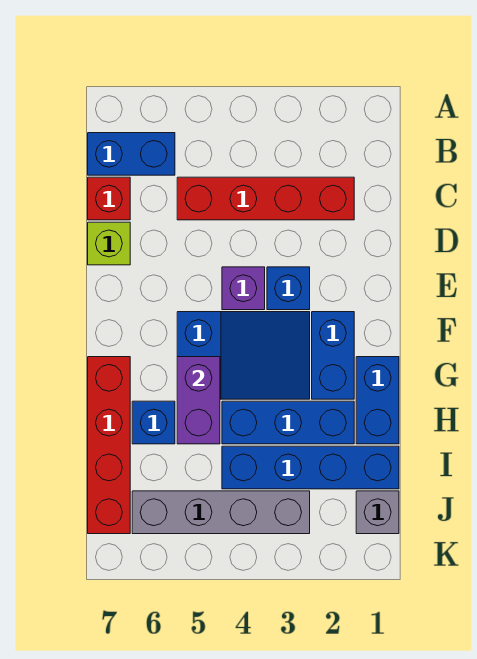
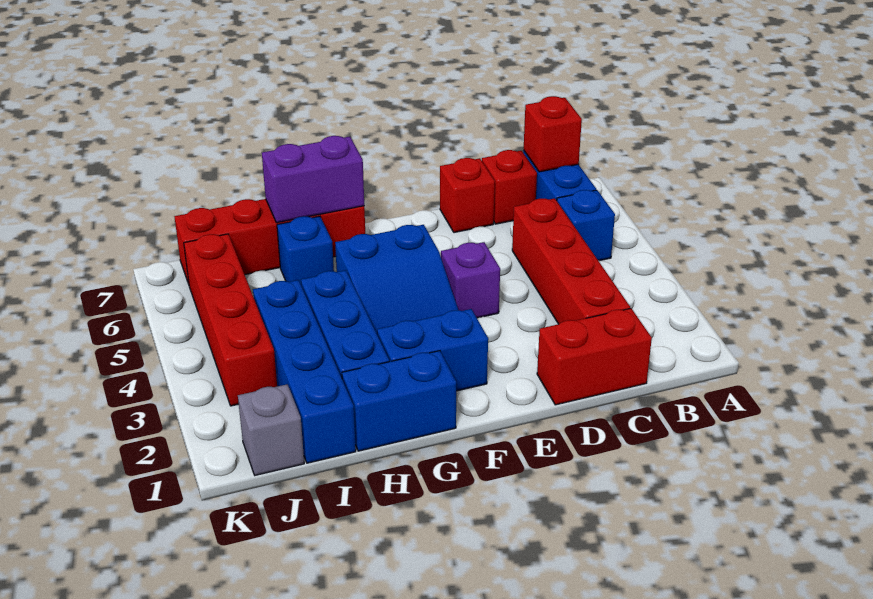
none -> red 1x1 brick [524,96,582,172]
none -> red 1x2 brick [537,308,652,405]
lime 1x1 brick [88,222,130,265] -> red 1x1 brick [440,158,495,233]
blue 1x1 brick [267,267,310,310] -> blue 1x1 brick moved to [557,190,615,261]
purple 1x2 brick [177,357,220,444] -> purple 1x2 brick moved to [262,136,364,223]
grey 1x4 brick [132,491,310,534] -> red 1x4 brick [184,234,277,406]

